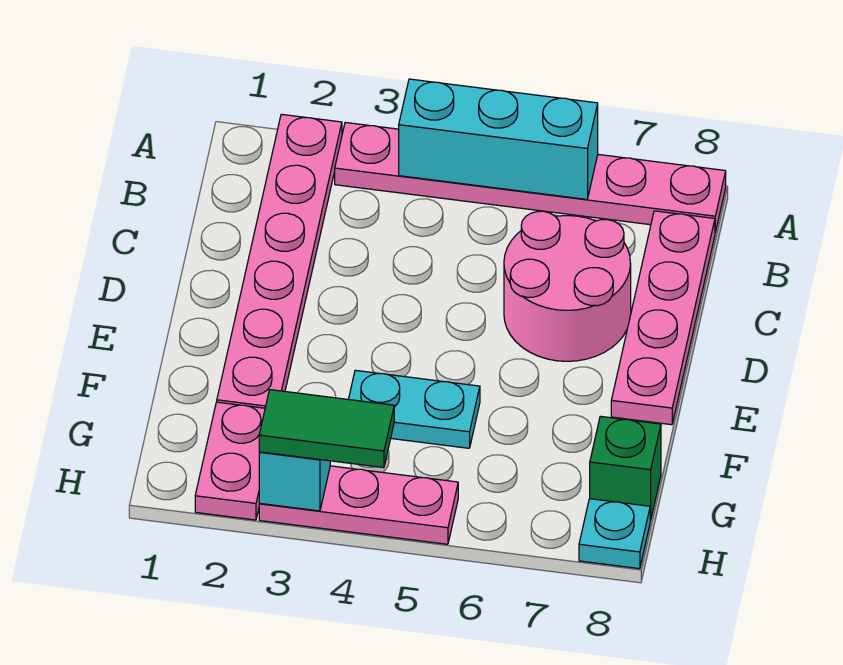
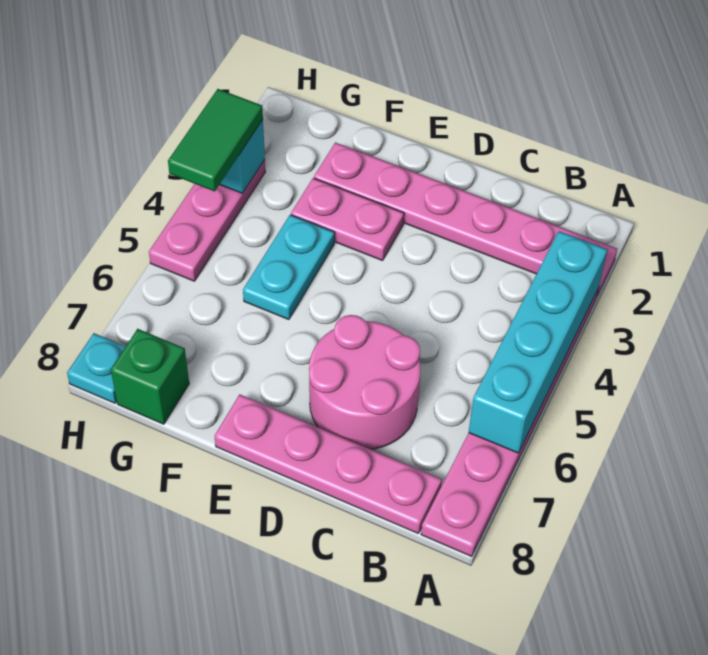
cyan 1x3 brick [399,79,598,199] -> cyan 1x4 brick [469,231,608,453]
pink 1x2 plate [195,402,265,520] -> pink 1x2 plate moved to [291,178,404,261]

